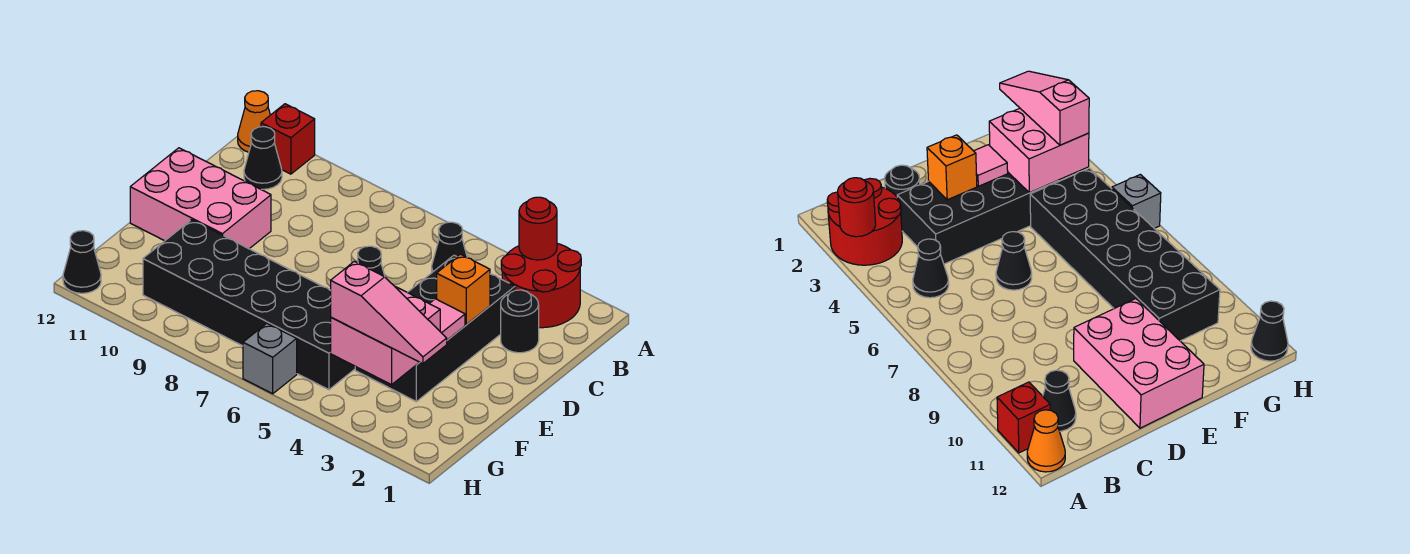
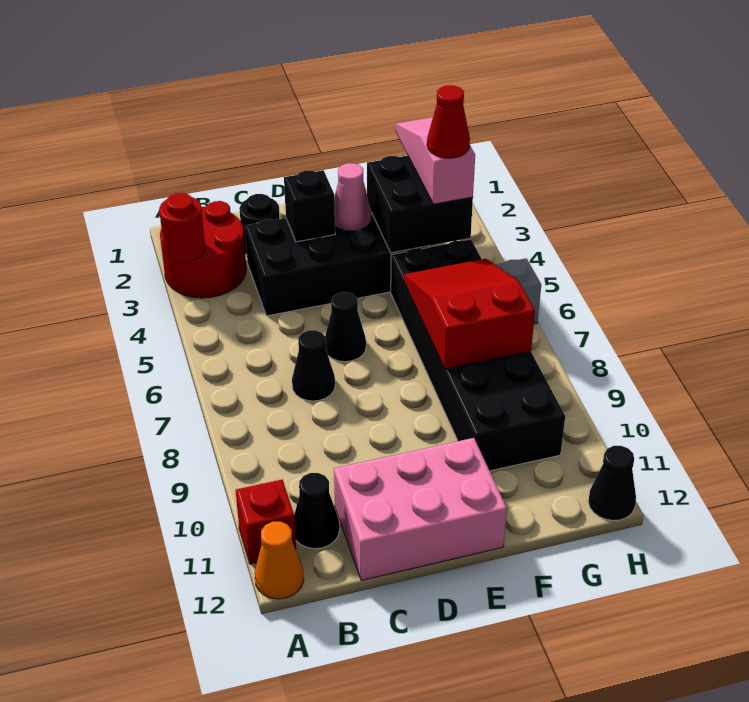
black 1x1 cone [432,222,467,272] -> black 1x1 cone moved to [292,330,335,401]
orange 1x1 brick [437,254,490,324] -> black 1x1 brick [284,170,335,242]
pink 2x3 brick [130,148,271,249] -> pink 2x3 brick turned to [334,438,507,580]
pink 1x1 tile [429,299,465,340] -> pink 1x1 cone [334,163,371,231]
pink 2x2 brick [331,287,440,385] -> black 2x2 brick [367,155,473,253]
none -> red 2x3 slope [404,259,535,369]
none -> red 1x1 cone [427,85,470,158]

